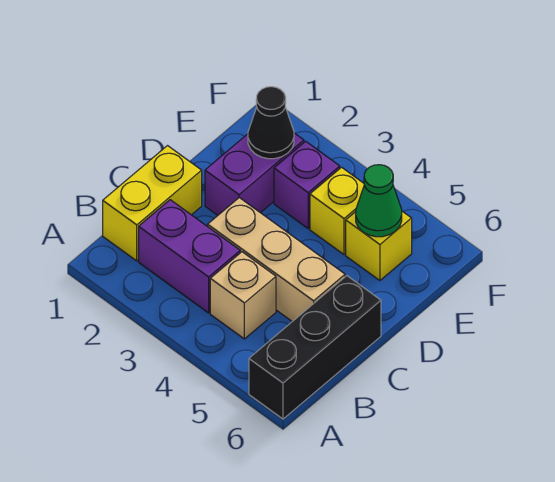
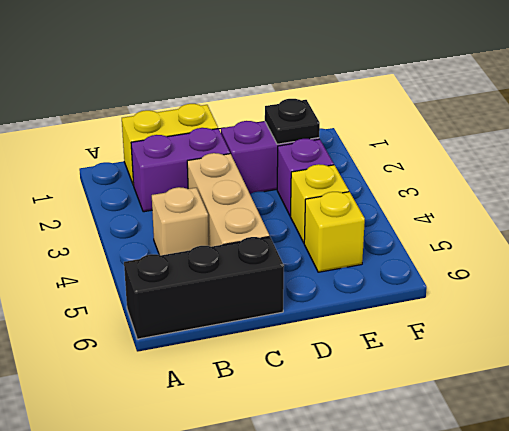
purple 1x2 brick [139,200,240,313] -> purple 1x2 brick turned to [131,128,230,212]
black 1x1 cone [248,87,294,159] -> black 1x1 plate [265,99,320,144]
green 1x1 cone [356,165,402,237] -> none

